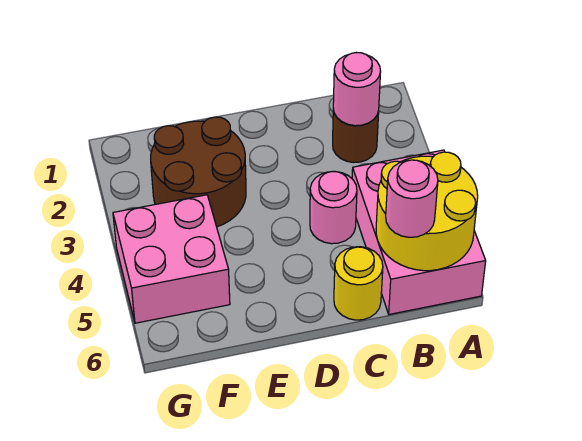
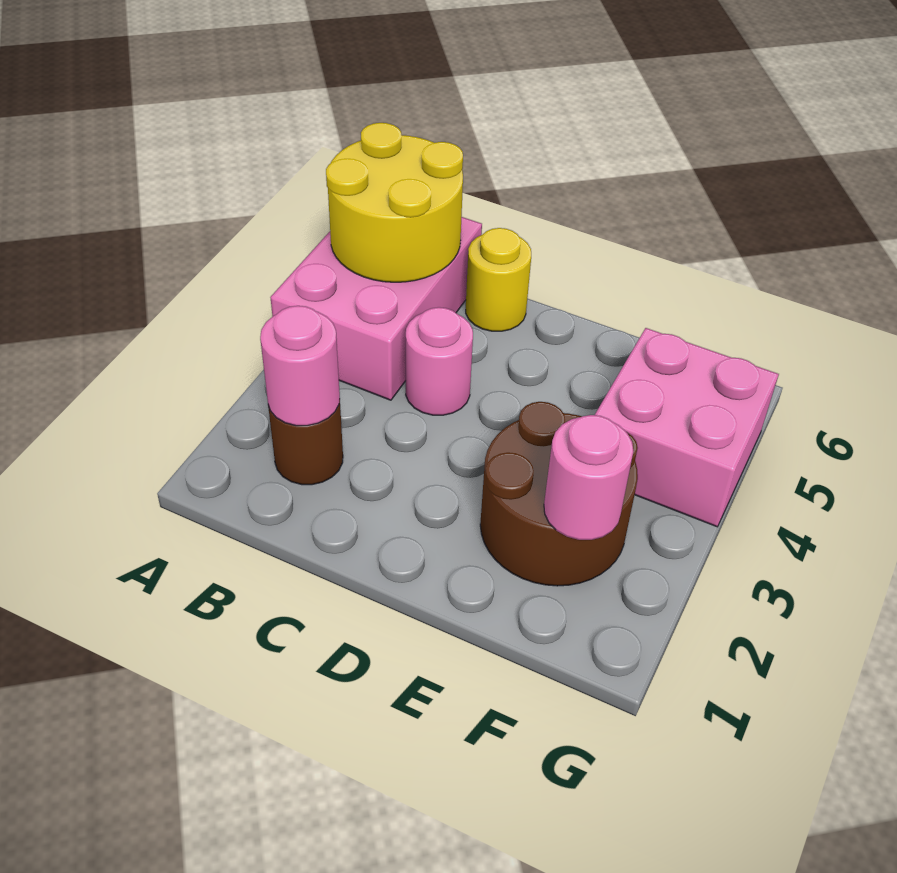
pink 1x1 round brick [386,160,438,237] -> pink 1x1 round brick moved to [544,415,634,540]

